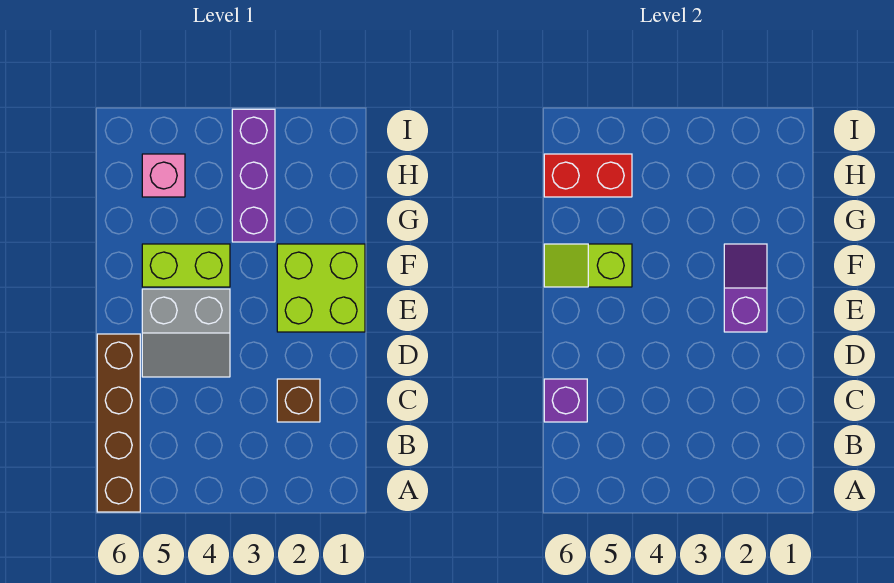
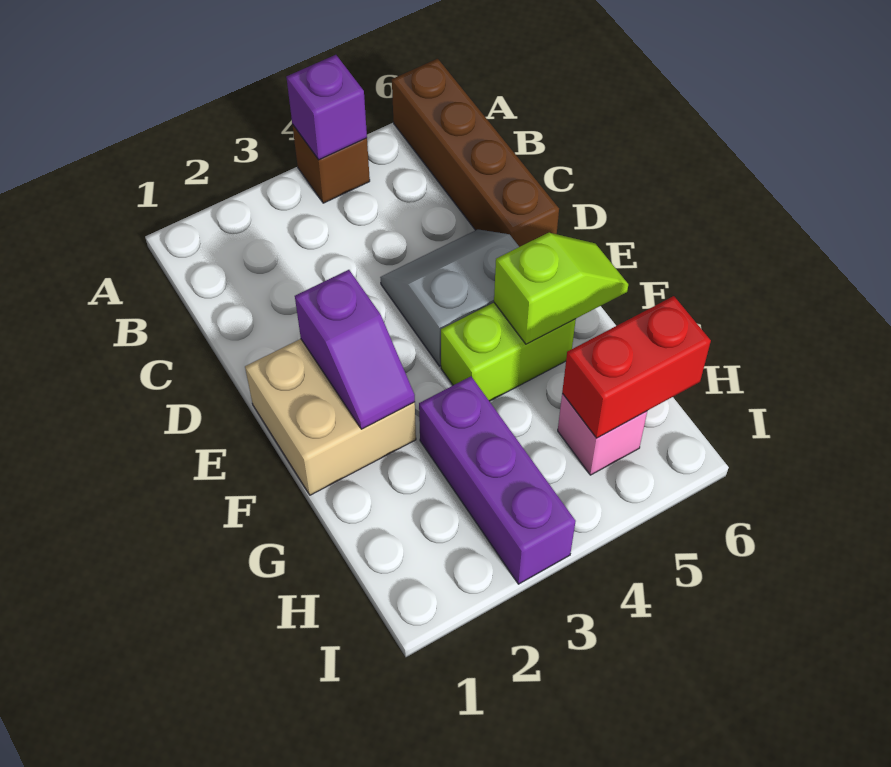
brown 1x1 brick [277,379,320,422] -> brown 1x1 brick moved to [292,124,370,203]
purple 1x1 brick [544,379,587,422] -> purple 1x1 brick moved to [286,55,367,160]
lime 2x2 brick [277,244,365,332] -> tan 2x2 brick [245,339,416,495]

